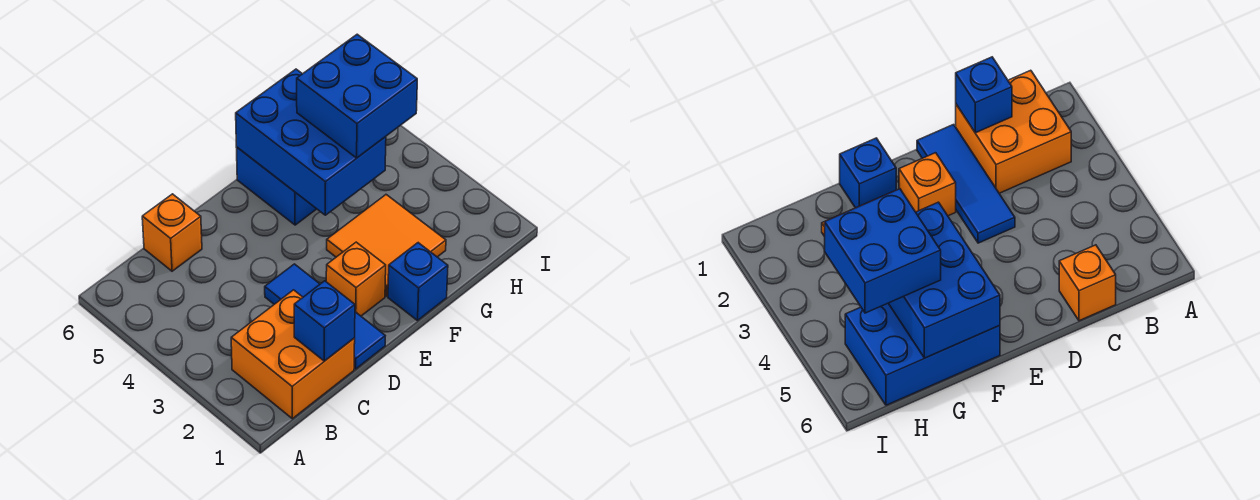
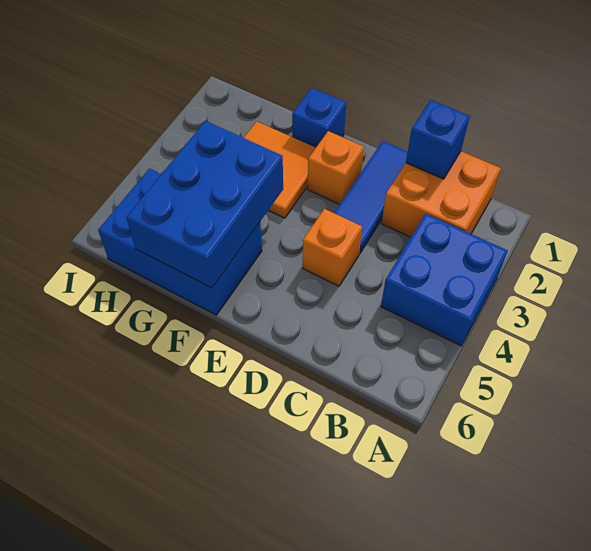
orange 1x1 brick [142,194,202,271] -> orange 1x1 brick moved to [303,209,362,286]
blue 2x2 brick [297,34,417,158] -> blue 2x2 brick moved to [381,214,508,346]

